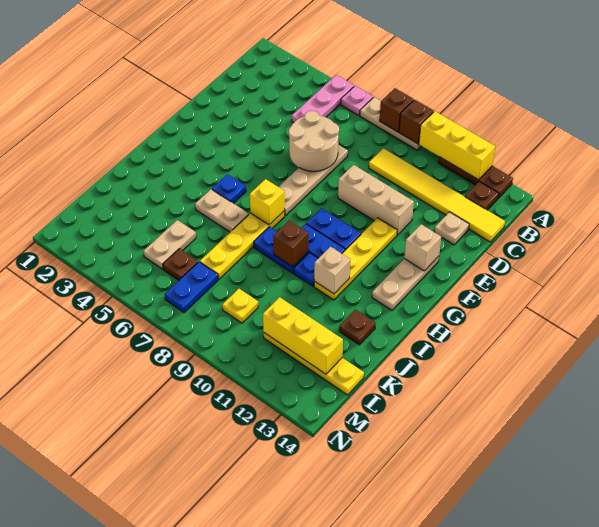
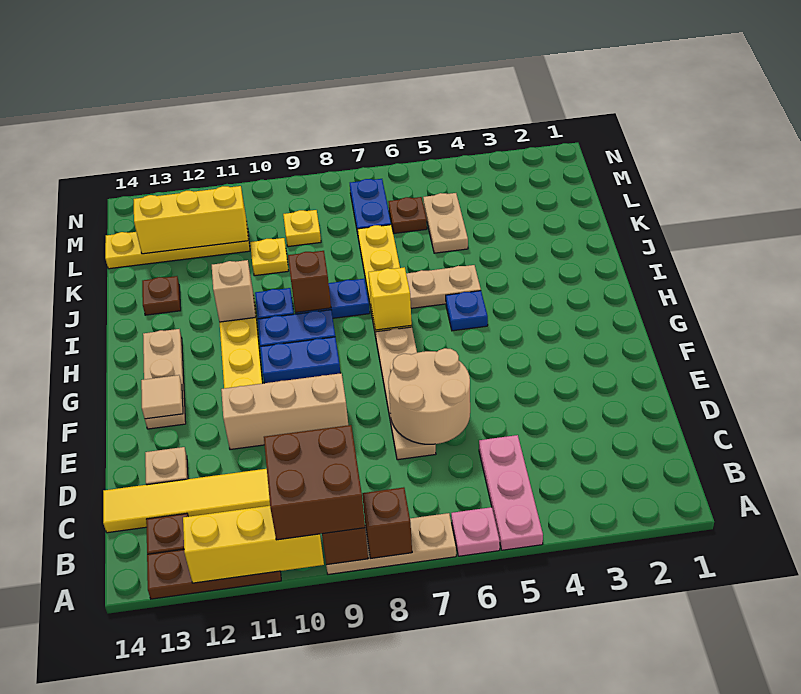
none -> brown 2x2 brick [264,425,365,540]
tan 1x1 brick [404,224,441,271] -> tan 1x1 tile [141,375,183,419]
none -> yellow 1x1 plate [250,238,289,276]

